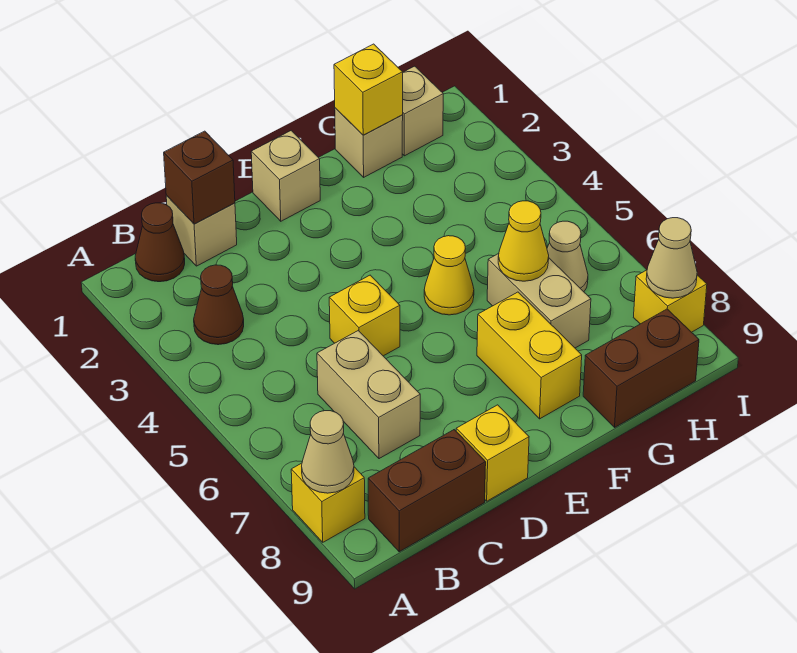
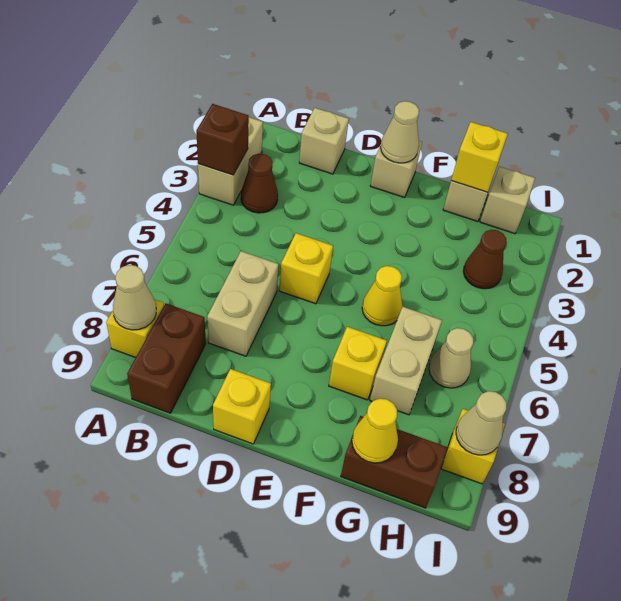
none -> tan 1x2 brick [198,117,263,205]
brown 1x1 cone [135,203,185,282] -> brown 1x1 cone moved to [463,230,506,289]
brown 1x2 brick [368,430,486,552] -> brown 1x2 brick turned to [127,304,206,413]
brown 1x1 brick [164,131,235,224] -> brown 1x1 brick moved to [196,104,249,175]
none -> tan 1x1 cone [381,101,419,163]
yellow 1x2 brick [477,292,582,419] -> yellow 1x1 brick [329,327,387,400]
yellow 1x1 cone [498,201,549,281] -> yellow 1x1 cone moved to [352,399,398,463]

